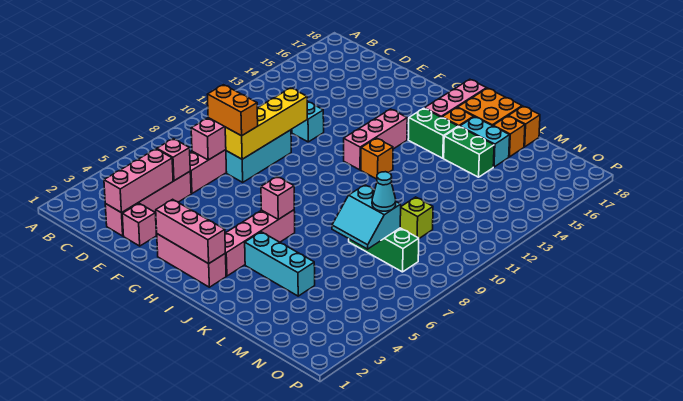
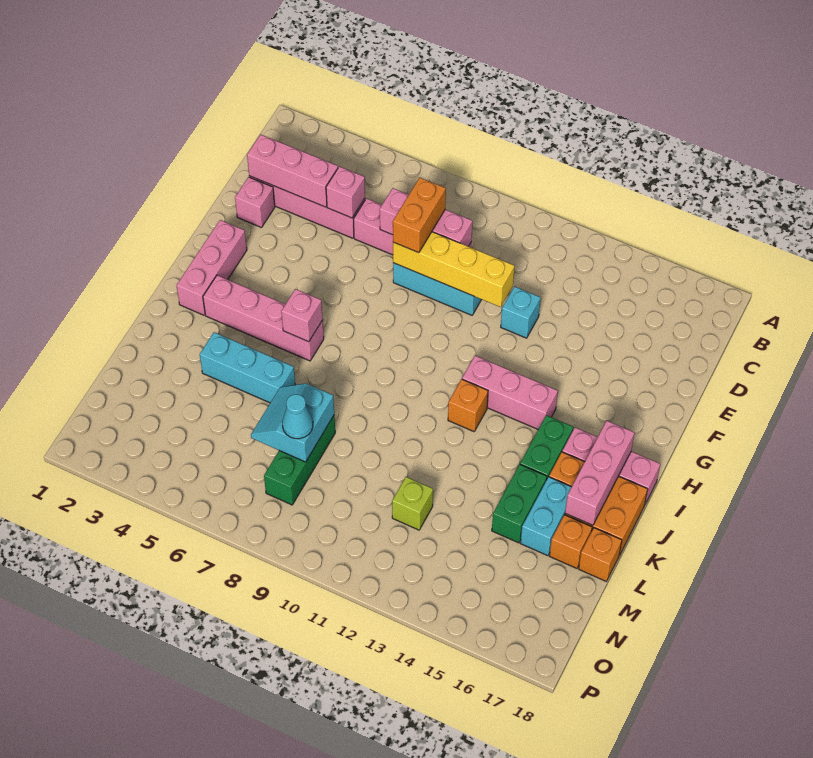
pink 1x3 brick [156,199,226,264] -> pink 1x3 brick moved to [565,421,634,525]
cyan 1x3 brick [245,232,315,296] -> cyan 1x3 brick turned to [200,332,295,403]
lime 1x1 brick [400,197,433,238] -> lime 1x1 brick moved to [392,477,433,530]

